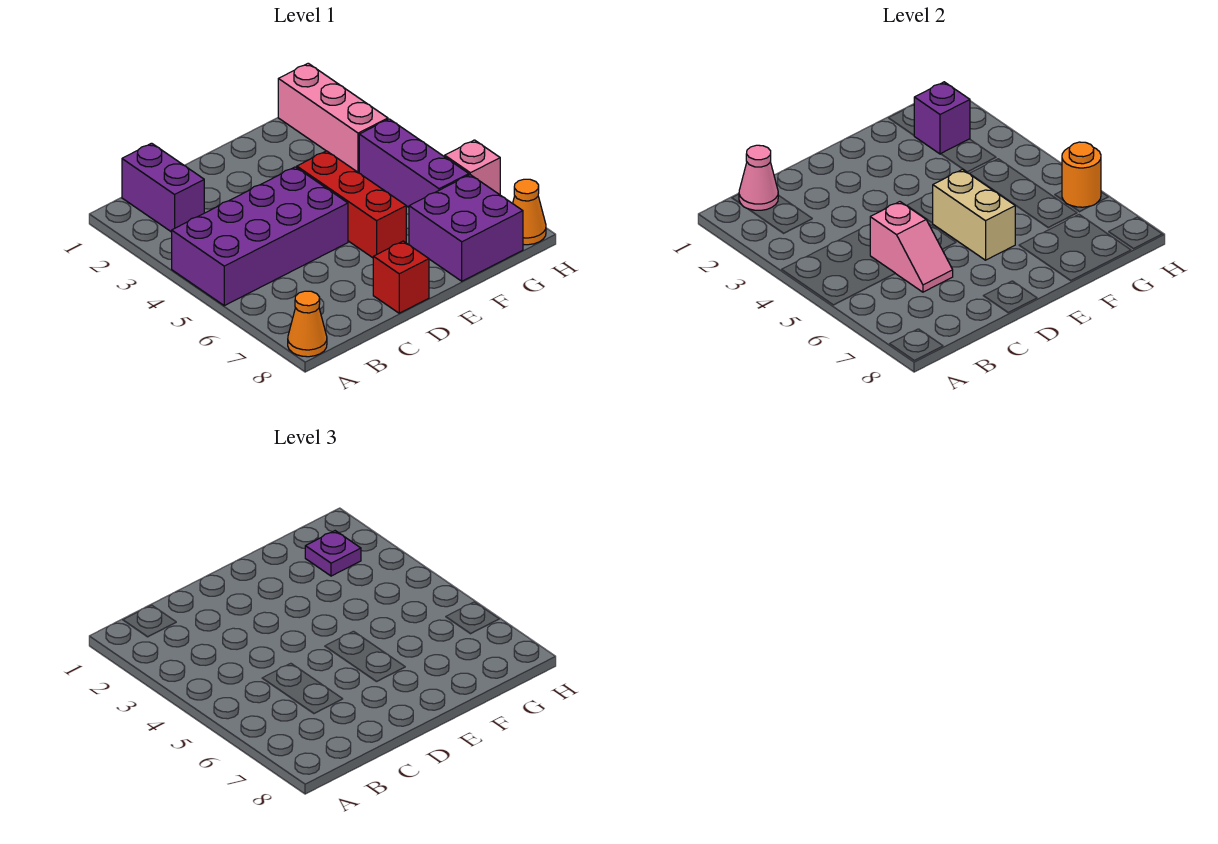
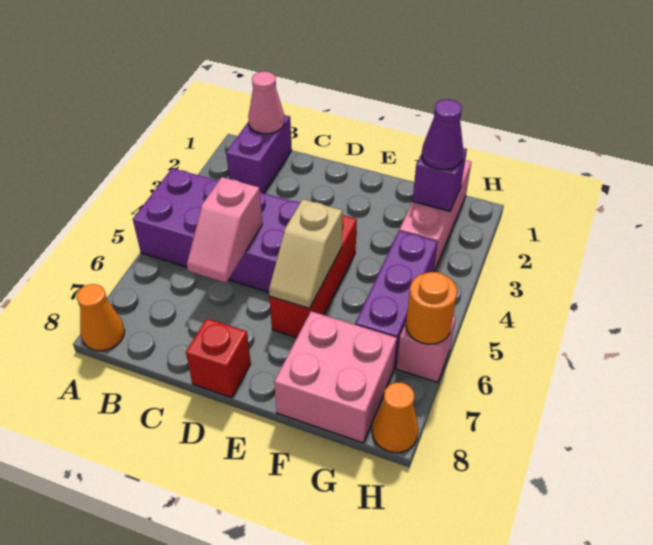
tan 1x2 brick [933,169,1015,260] -> tan 1x2 slope [269,199,343,308]
purple 2x2 brick [409,175,523,281] -> pink 2x2 brick [274,311,397,443]
purple 1x1 plate [305,531,361,576] -> purple 1x1 cone [422,99,463,170]

